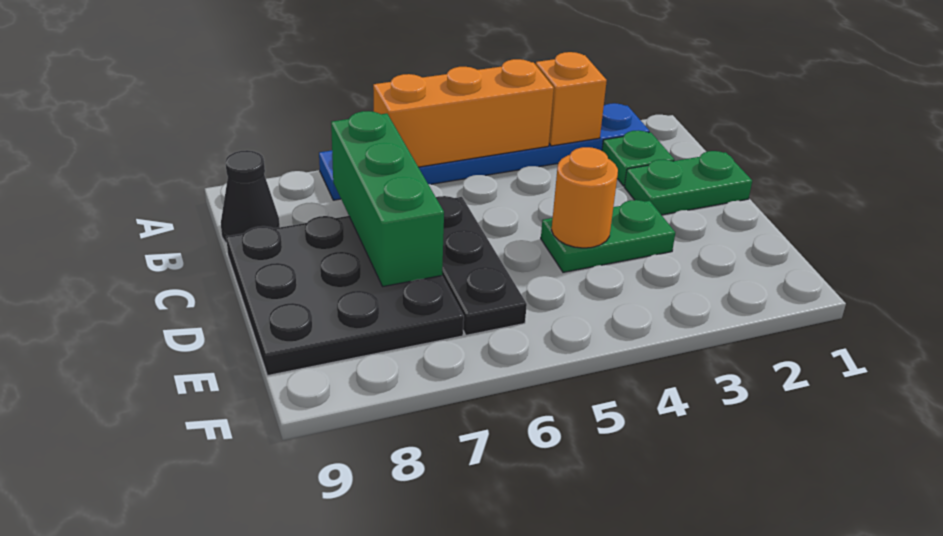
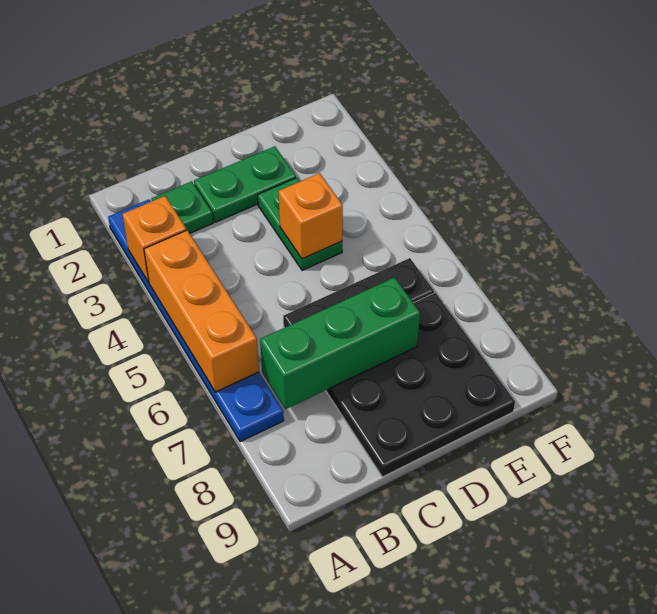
black 1x1 cone [221,150,280,243] -> none
green 1x2 plate [624,151,752,215] -> green 1x2 plate turned to [194,146,296,222]
orange 1x1 round brick [552,147,618,248] -> orange 1x1 brick [279,173,343,259]

